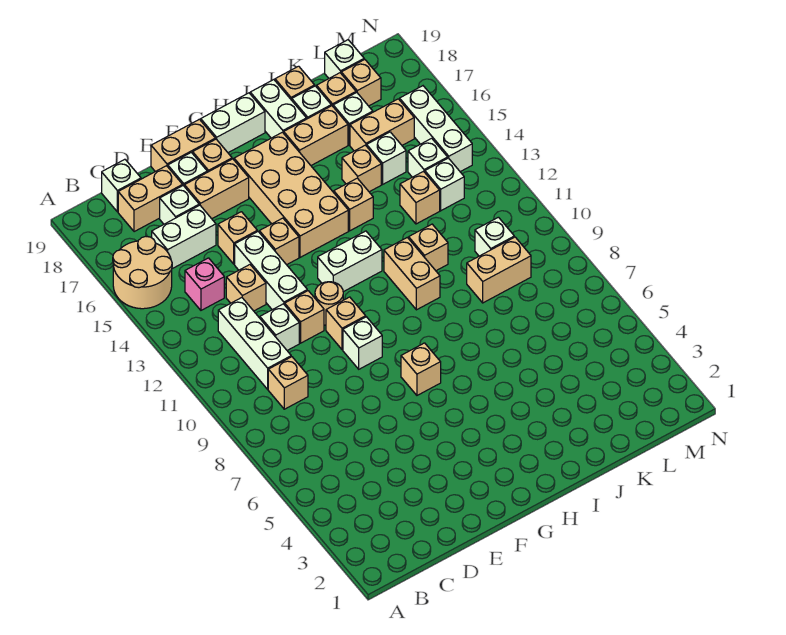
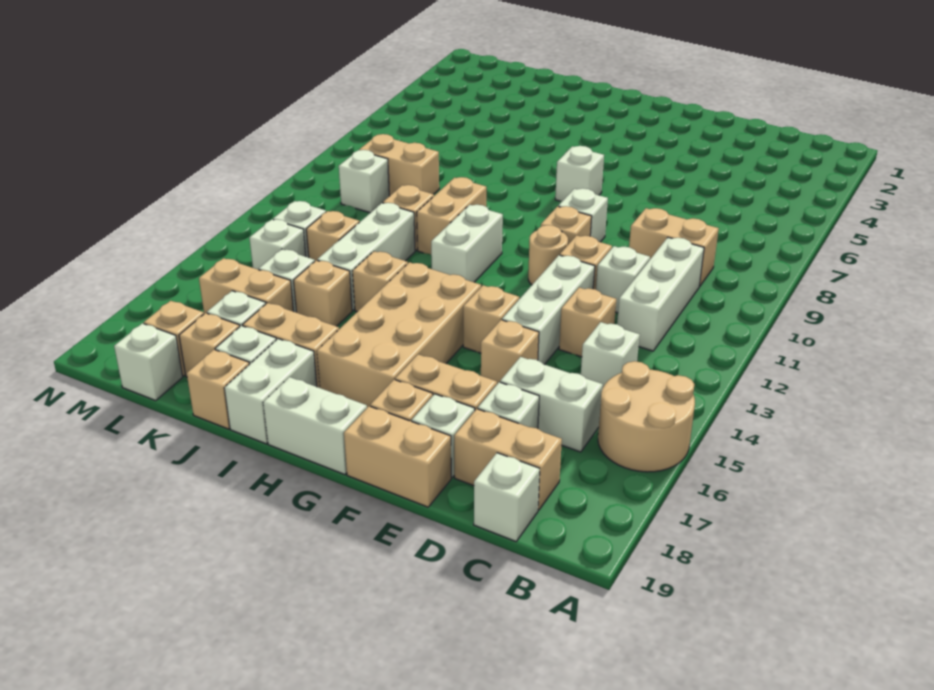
tan 1x1 brick [268,357,308,409] -> tan 1x2 brick [629,208,719,287]
pink 1x1 brick [185,258,224,310] -> white 1x1 brick [581,322,640,389]
tan 1x1 brick [401,343,441,395] -> white 1x1 brick [555,146,604,201]
white 1x2 brick [318,231,382,292] -> white 1x2 brick turned to [431,205,503,282]
white 1x3 brick [400,86,472,172] -> white 1x3 brick moved to [317,203,415,310]

